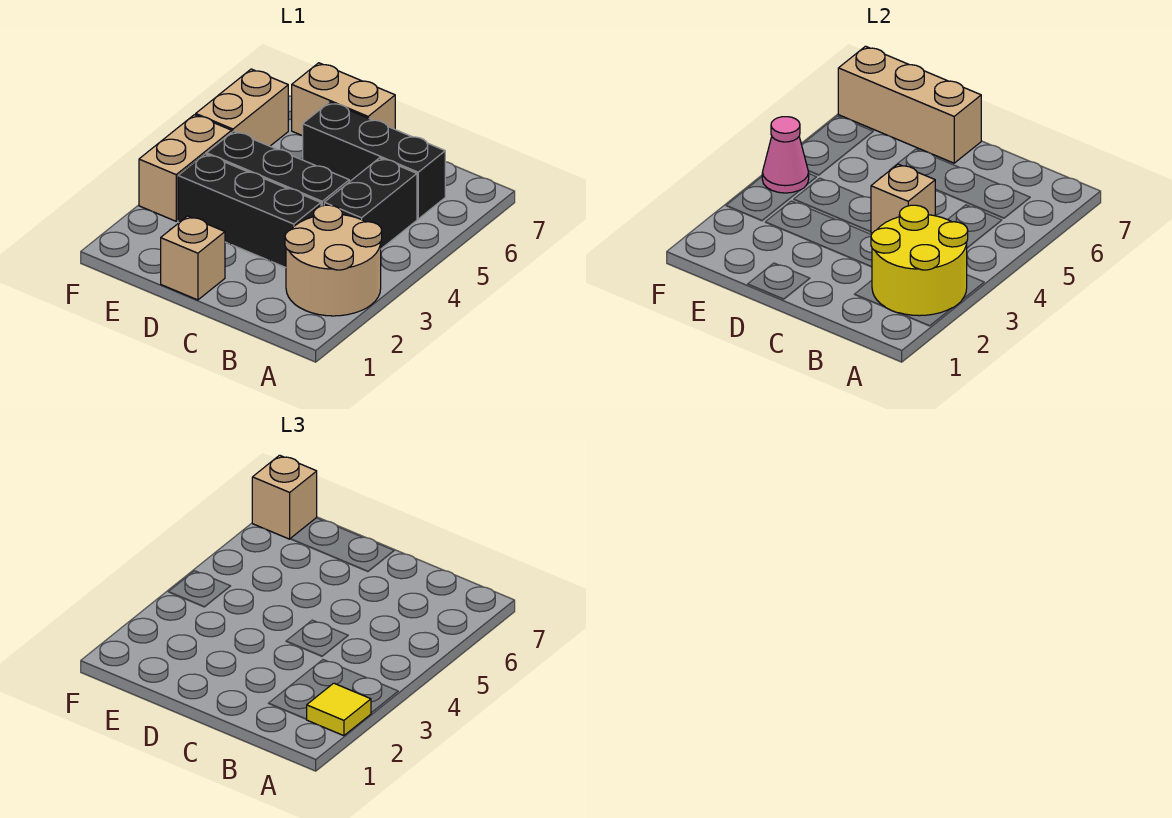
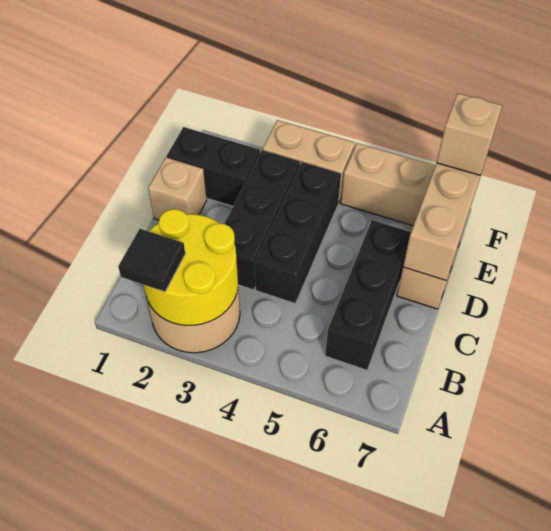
yellow 1x1 tile [307,683,371,736] -> black 1x1 tile [118,229,185,292]
black 1x2 brick [324,158,417,249] -> black 1x2 brick moved to [167,127,260,206]
tan 1x1 brick [871,164,936,233] -> none
pink 1x1 cone [762,117,809,193] -> none

